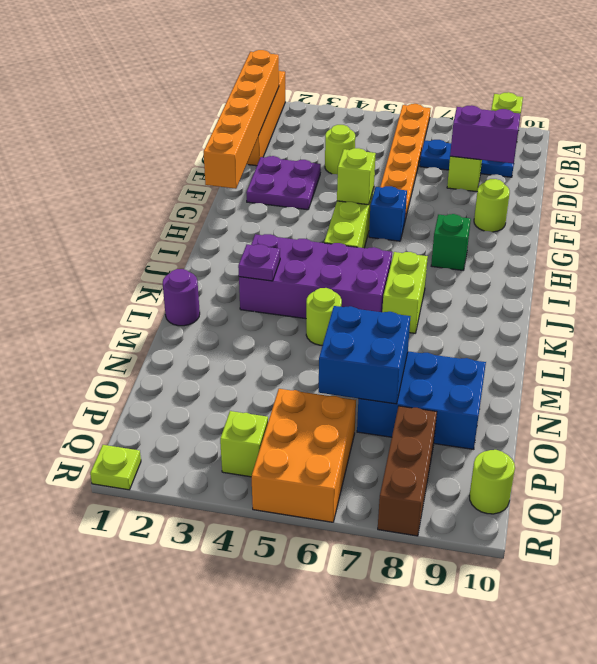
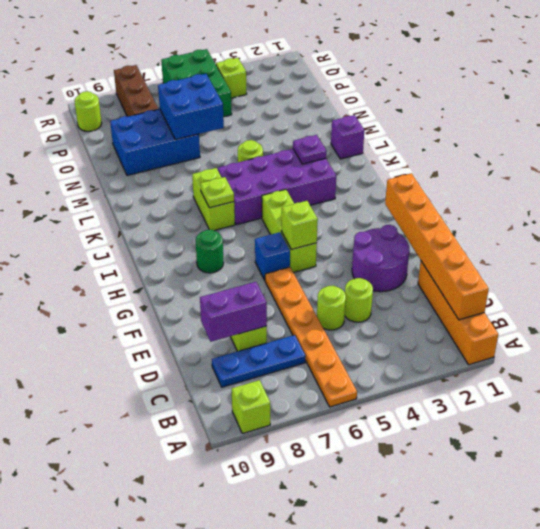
purple 2x2 plate [246,156,321,210] -> purple 2x2 round brick [352,225,410,292]
lime 1x1 round brick [474,179,510,232] -> lime 1x1 round brick moved to [317,286,346,330]
green 1x1 brick [431,214,471,270] -> green 1x1 round brick [196,230,224,273]
purple 1x1 round brick [163,269,200,326] -> purple 1x1 brick [331,115,364,159]
orange 2x3 brick [251,389,356,522] -> green 2x3 brick [161,49,232,117]
lime 1x1 plate [90,445,141,490] -> lime 1x1 plate moved to [200,177,234,208]

